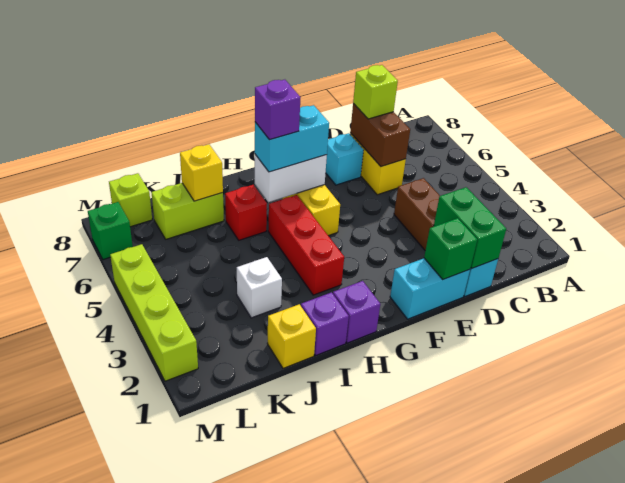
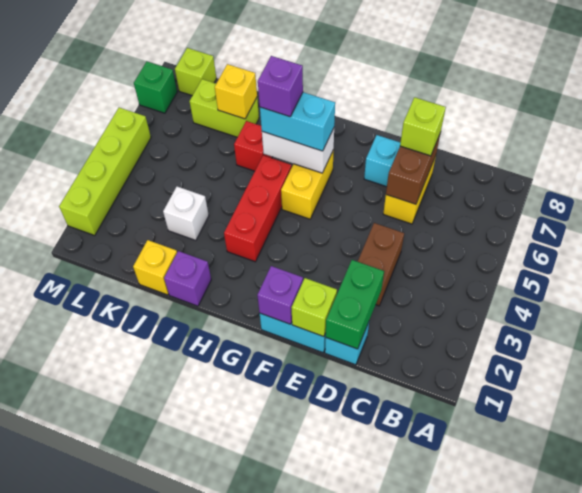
green 1x1 brick [424,218,477,279] -> lime 1x1 brick [291,278,337,337]
purple 1x1 brick [333,281,380,343] -> purple 1x1 brick moved to [257,266,303,324]

